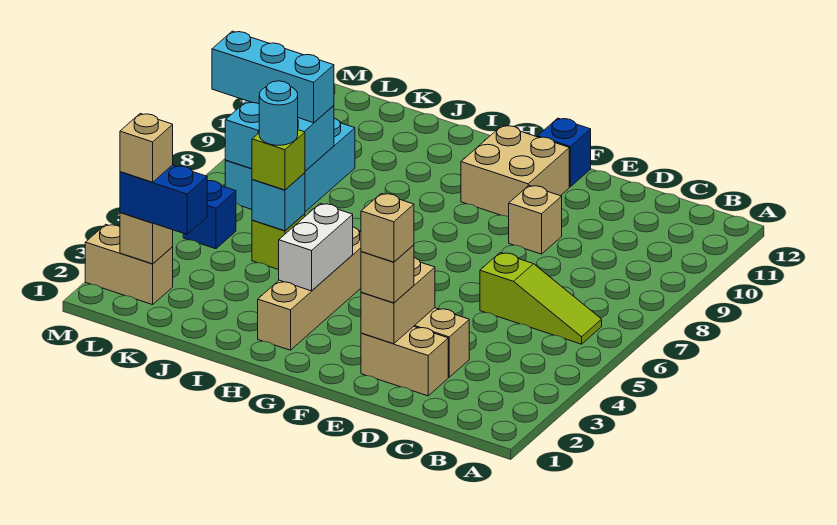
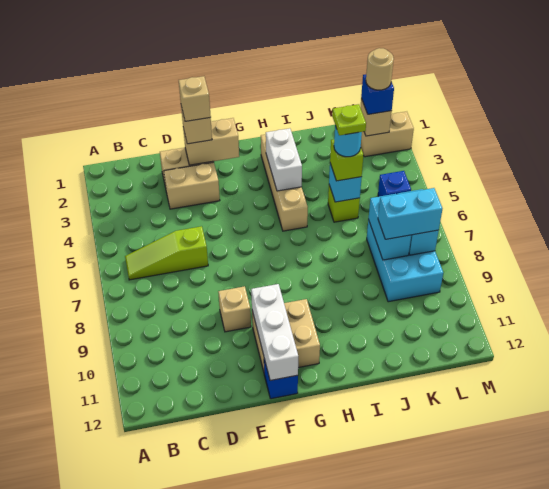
tan 1x2 brick [361,258,435,344] -> tan 1x2 brick turned to [183,118,239,165]
none -> white 1x3 brick [251,284,298,381]
none -> lime 1x1 plate [332,104,366,135]
blue 1x2 brick [120,165,207,234] -> blue 1x1 brick [361,74,394,114]
cyan 1x3 brick [212,31,334,123] -> cyan 1x2 brick [378,188,442,239]
tan 1x1 brick [120,114,173,182] -> tan 1x1 round brick [366,48,394,90]

